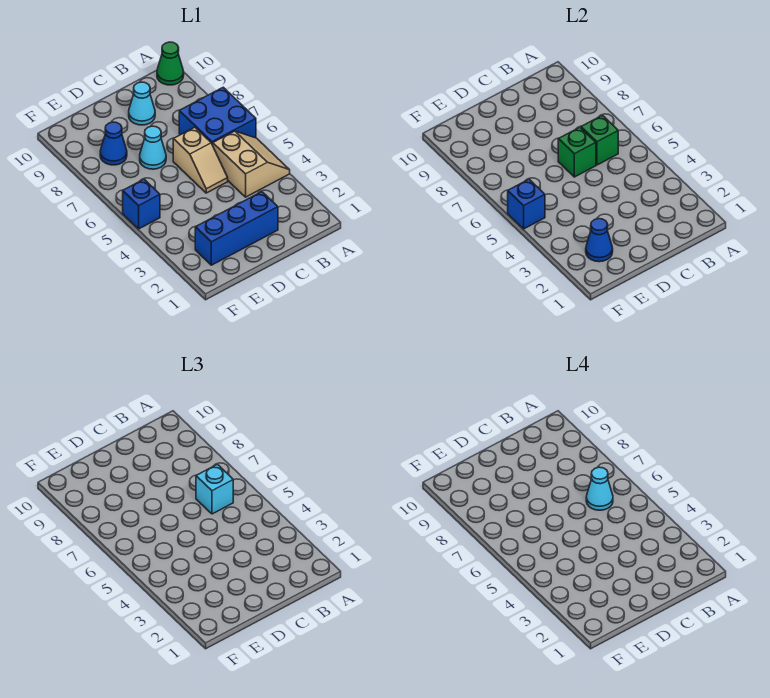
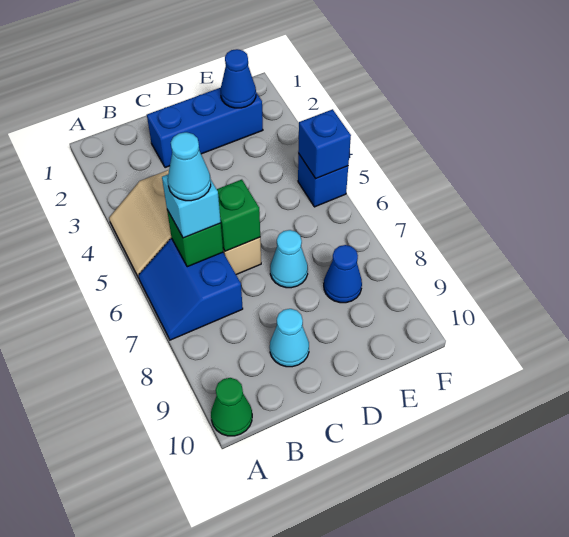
blue 2x2 brick [179,87,256,145] -> blue 2x2 slope [138,238,243,340]

